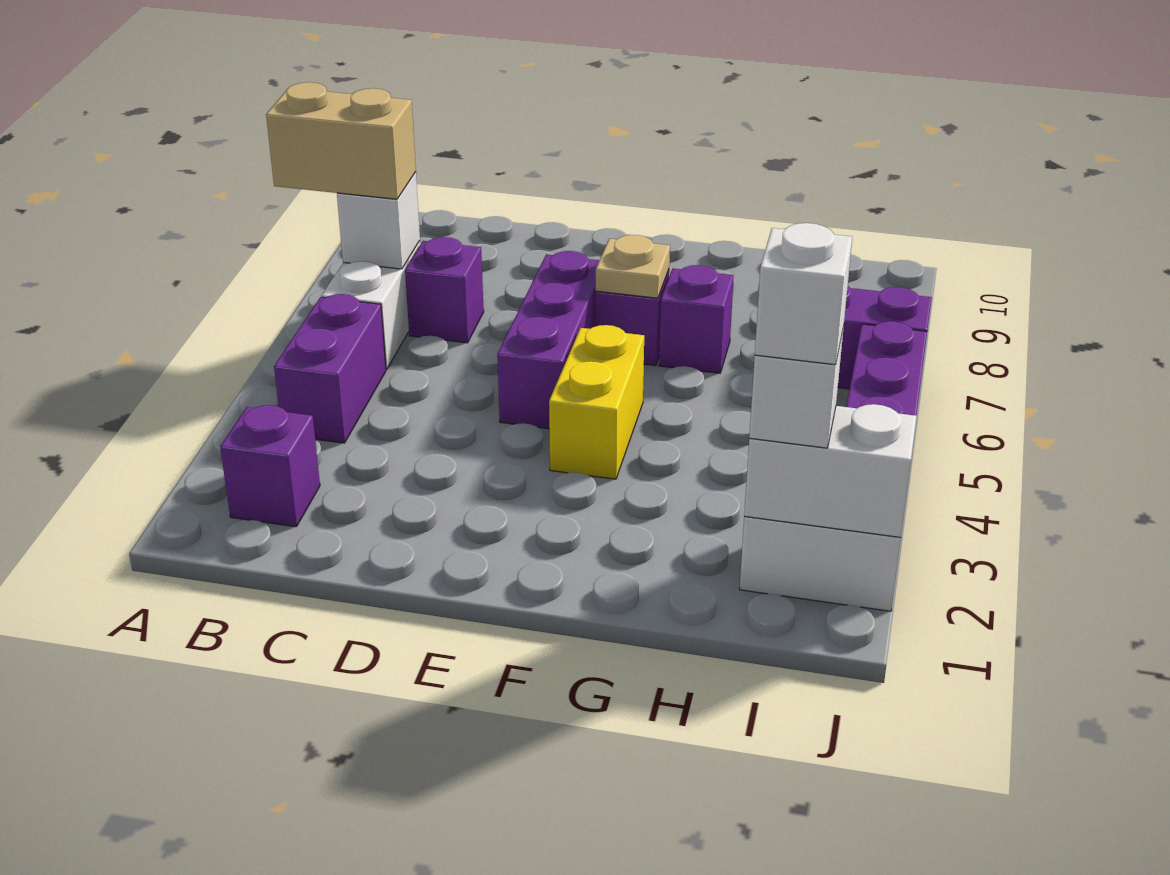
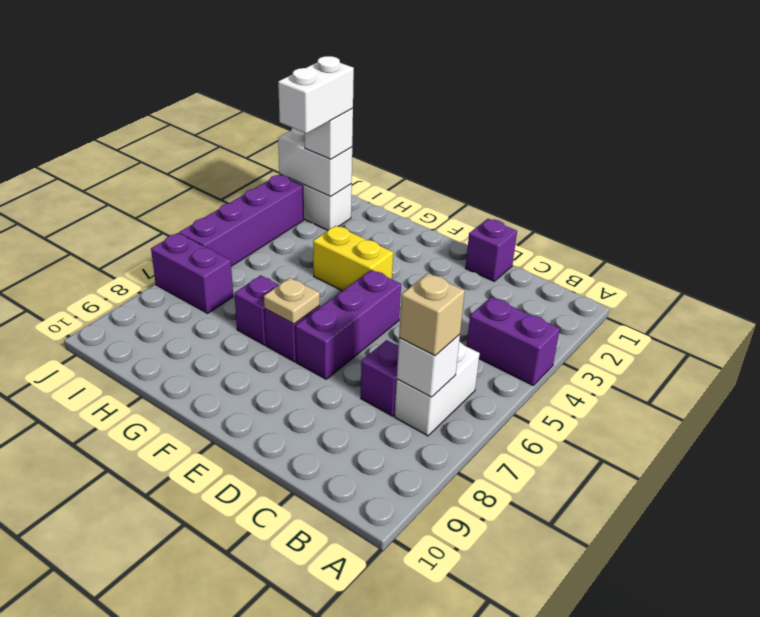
tan 1x2 brick [266,82,416,199] -> tan 1x1 brick [399,274,465,356]
purple 1x1 brick [220,405,320,527] -> purple 1x1 brick moved to [465,219,517,281]
purple 1x2 brick [274,294,386,443] -> purple 1x2 brick turned to [467,297,560,385]
yellow 1x2 brick [549,325,644,479] -> yellow 1x2 brick turned to [313,226,393,291]
white 1x1 brick [755,223,852,365] -> white 1x2 brick [278,56,354,133]

